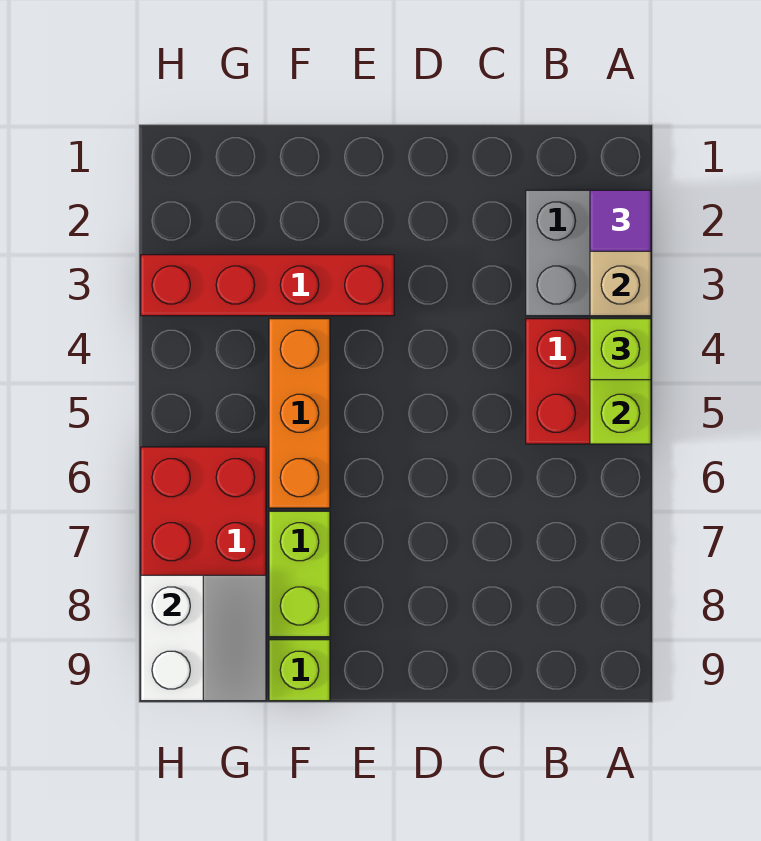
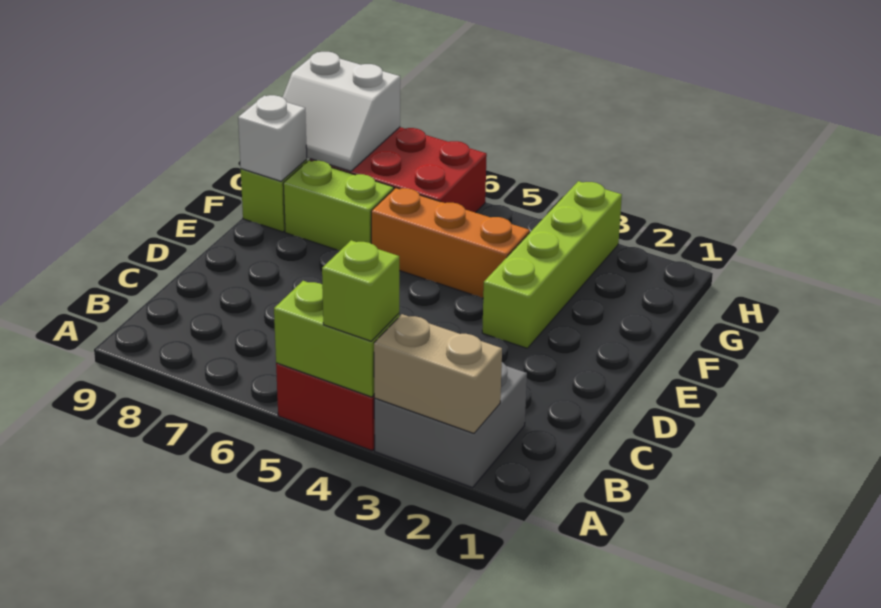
purple 1x1 tile [590,190,651,251] -> none
red 1x4 brick [141,255,394,316] -> lime 1x4 brick [482,181,622,348]
none -> white 1x1 brick [238,95,307,181]

